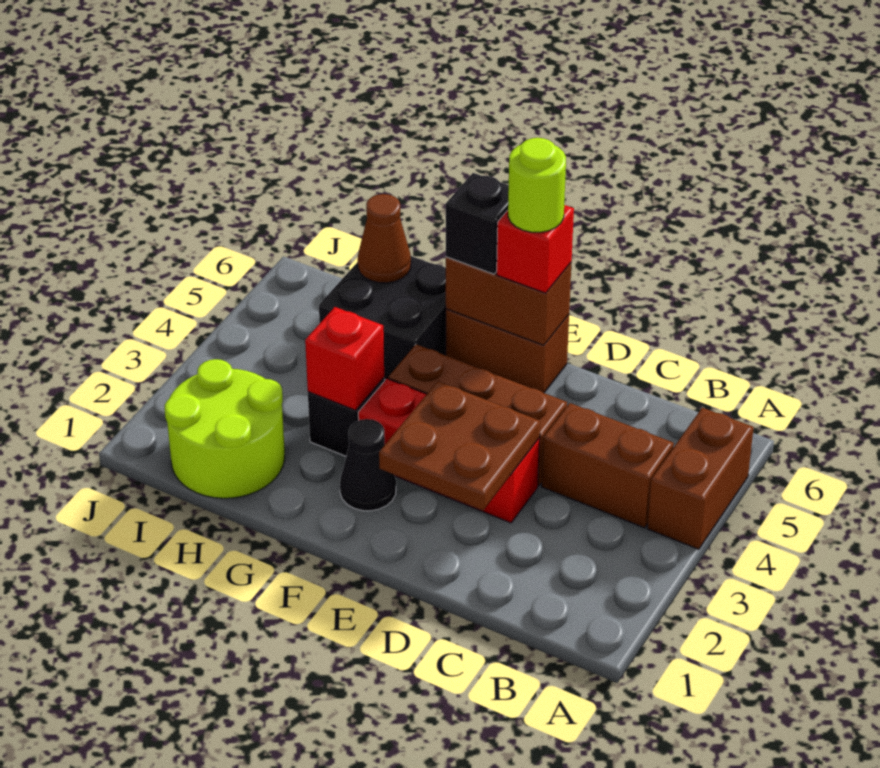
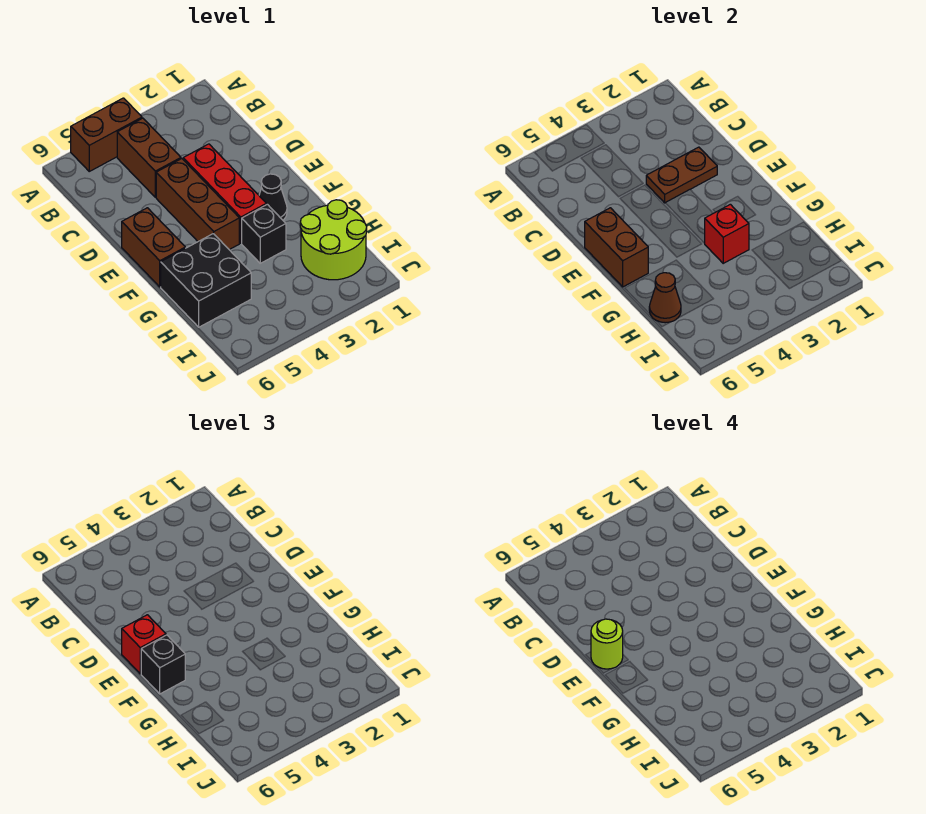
brown 2x2 plate [379,381,540,510] -> brown 1x2 plate [646,147,717,203]

